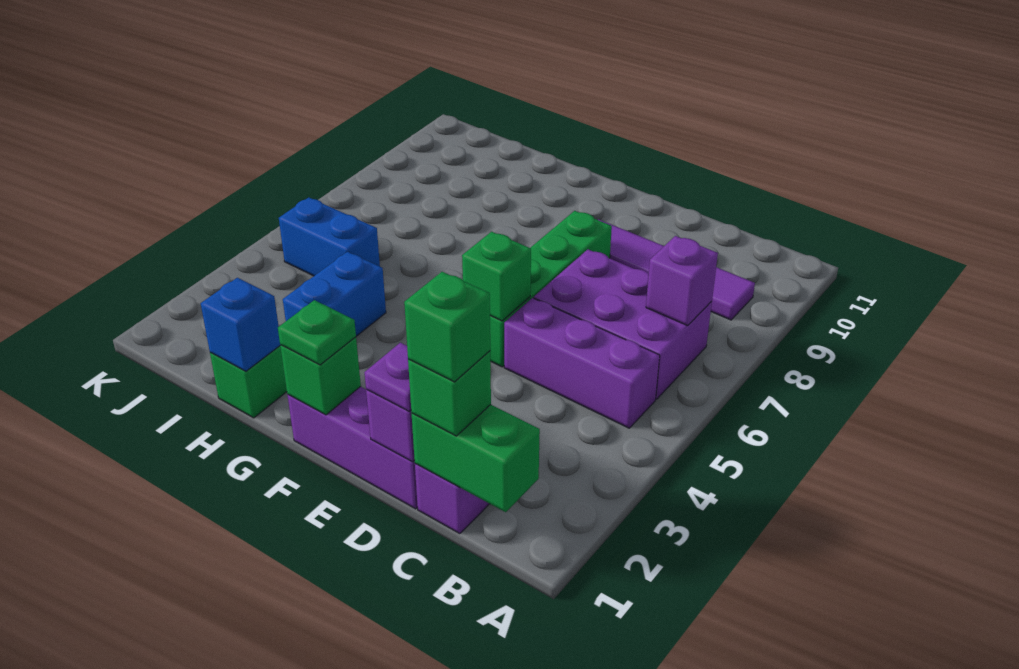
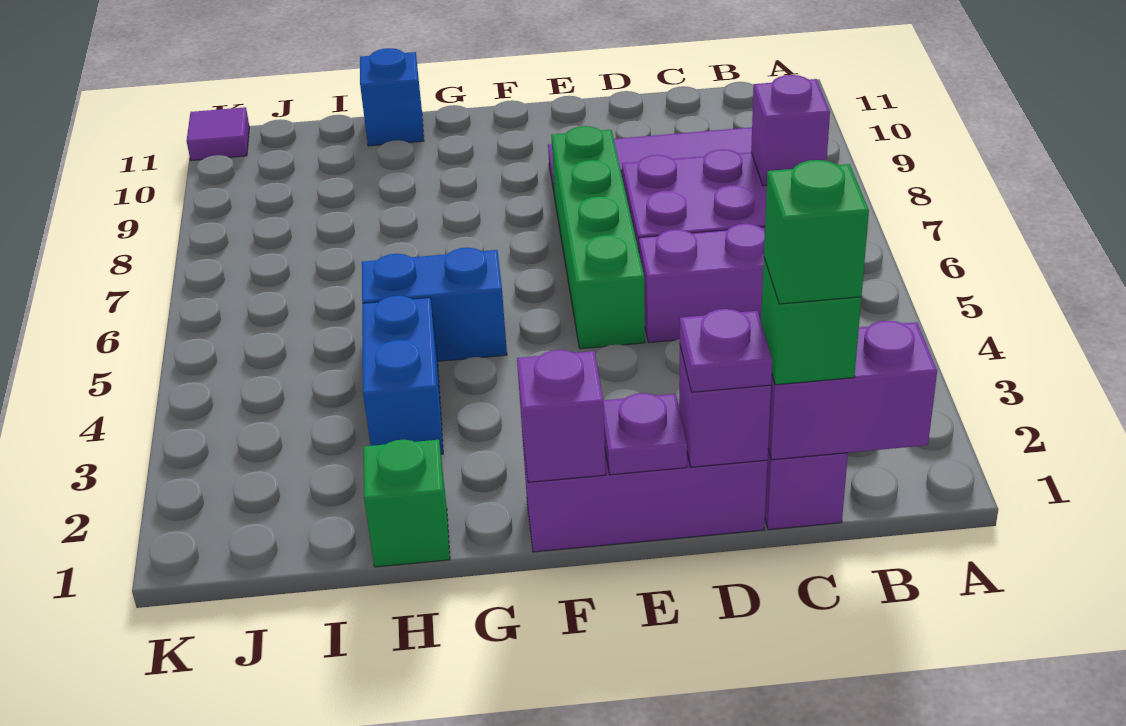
green 1x2 brick [412,405,540,512] -> purple 1x2 brick [768,321,937,460]
none -> purple 1x1 plate [603,393,687,475]
green 1x1 brick [462,232,531,321] -> none
green 1x1 brick [280,337,361,415] -> purple 1x1 brick [517,350,606,482]
green 1x1 plate [278,300,356,365] -> none
blue 1x1 brick [201,278,280,371] -> blue 1x1 brick moved to [360,48,424,146]
blue 1x2 brick [279,197,380,276] -> blue 1x2 brick moved to [362,248,507,361]
none -> purple 1x1 tile [187,107,249,161]

